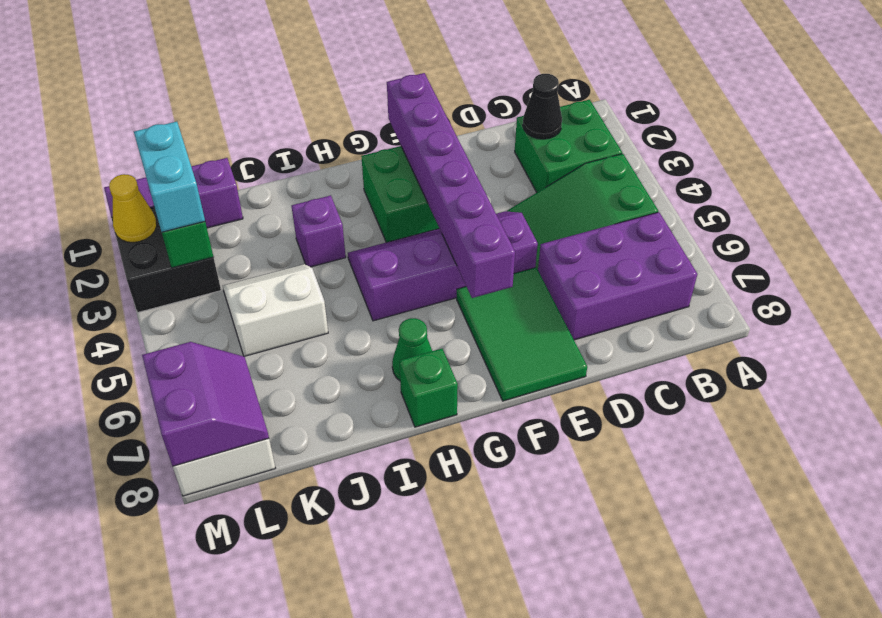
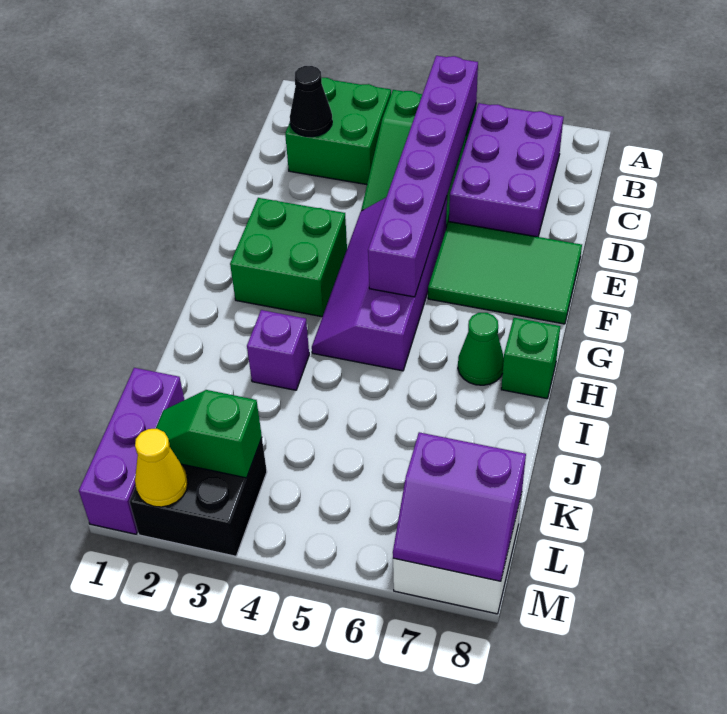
purple 1x6 brick [387,73,515,298] -> purple 1x6 brick turned to [368,56,478,297]
white 2x2 slope [223,264,328,356] -> none
cyan 1x2 brick [134,122,205,232] -> none
purple 2x2 slope [142,342,269,466] -> purple 2x2 slope turned to [393,432,526,581]

